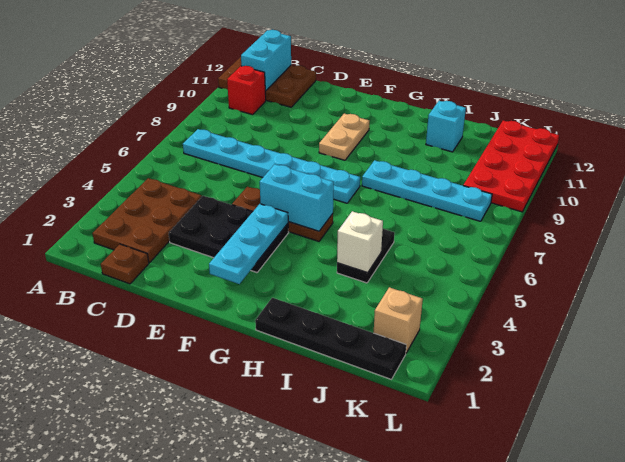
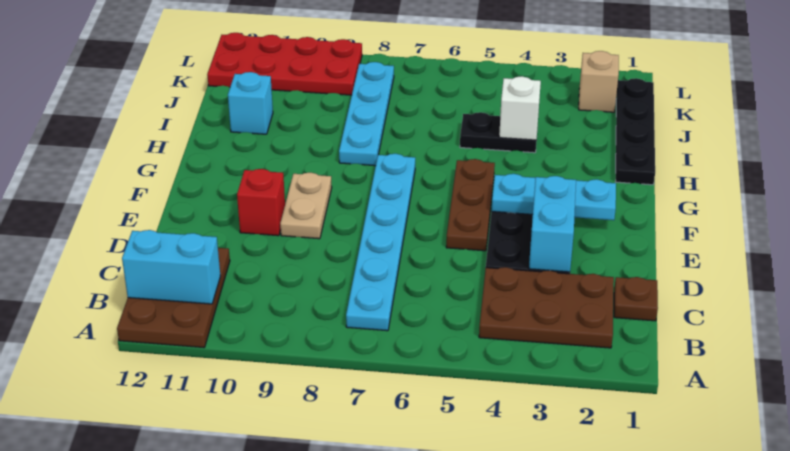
red 1x1 brick [227,66,266,115] -> red 1x1 brick moved to [237,169,285,236]
cyan 1x2 brick [260,164,334,231] -> cyan 1x2 brick moved to [529,176,576,272]
tan 1x2 plate [319,114,369,160] -> tan 1x2 plate turned to [280,173,332,239]

